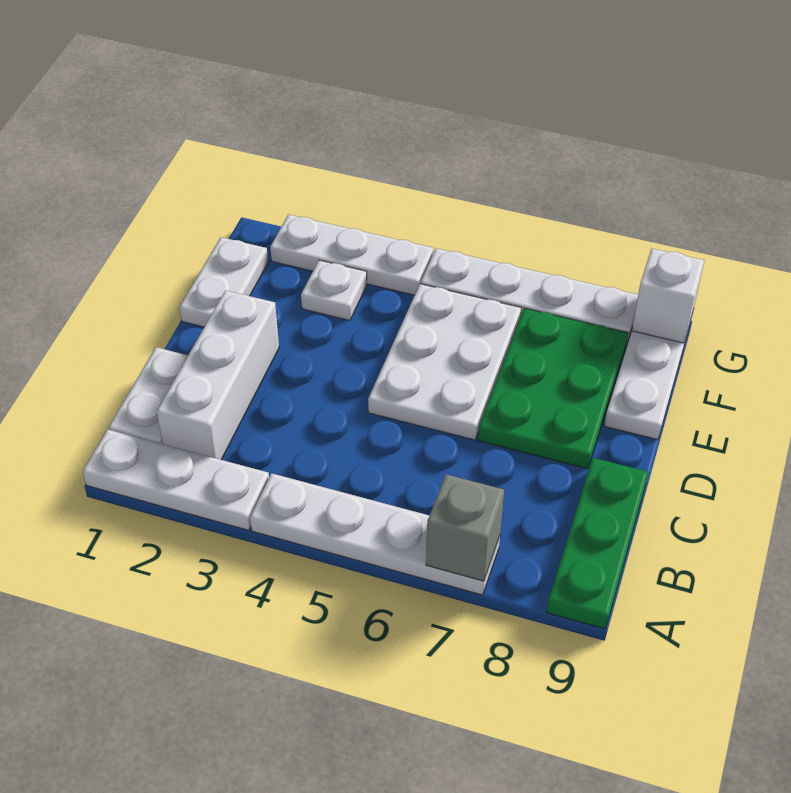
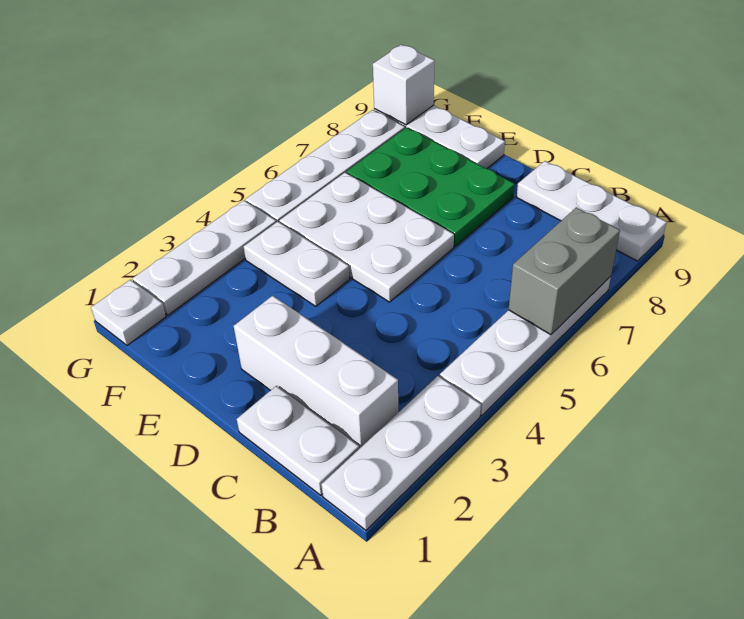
grey 1x1 brick [426,474,504,581] -> grey 1x2 brick [509,207,620,335]
green 1x3 plate [547,458,648,629] -> white 1x3 plate [517,161,666,261]
white 1x2 plate [179,237,268,327] -> white 1x2 plate moved to [244,222,350,306]
white 1x1 plate [301,260,367,321] -> white 1x1 plate moved to [91,280,166,345]

